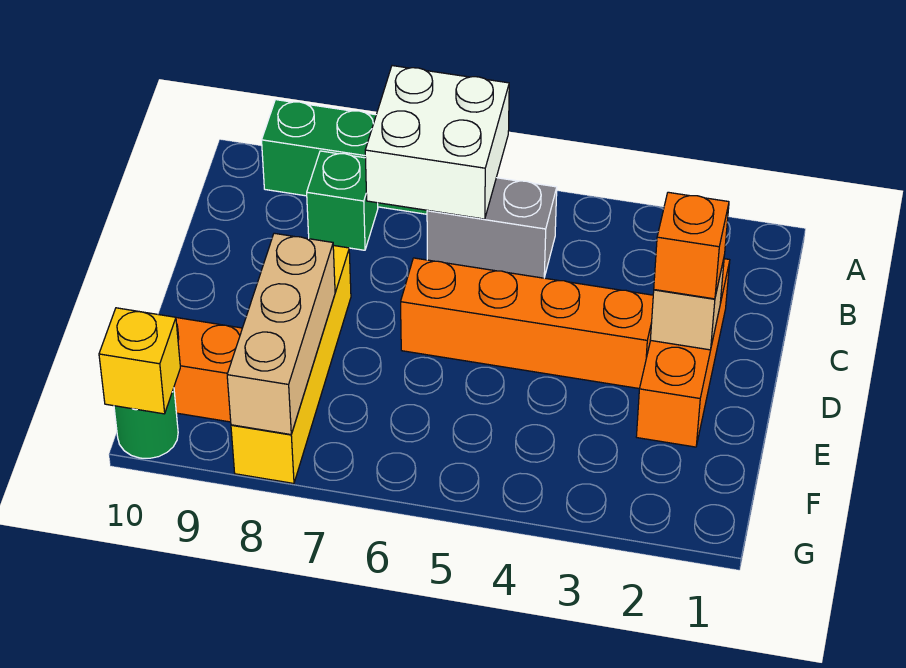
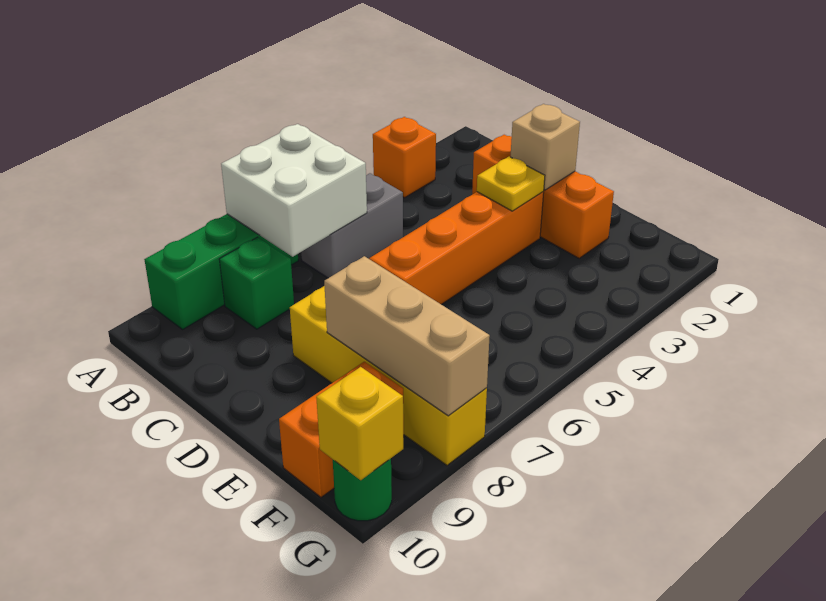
orange 1x1 brick [654,192,729,299] -> orange 1x1 brick moved to [373,117,436,198]
none -> yellow 1x1 plate [477,157,545,211]

